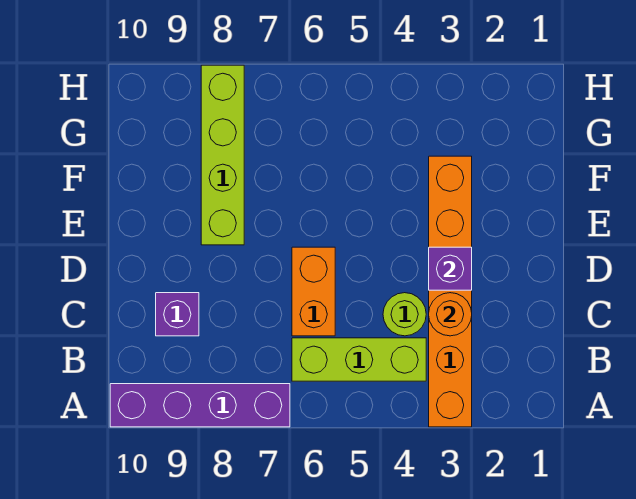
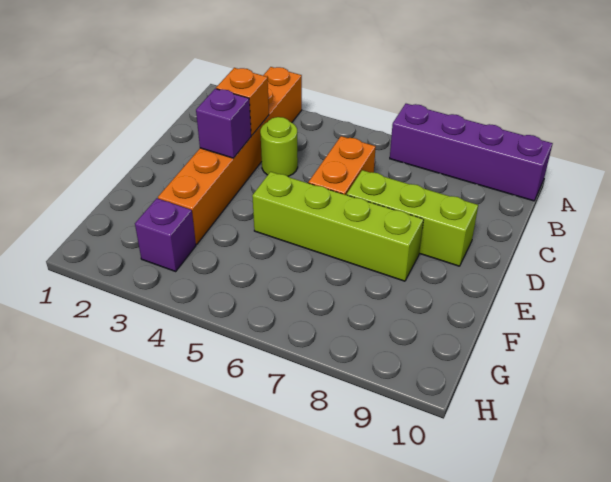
lime 1x3 brick [292,338,426,381] -> lime 1x3 brick moved to [347,170,478,266]
orange 1x1 round brick [429,293,472,336] -> orange 1x1 brick [216,68,269,135]
purple 1x1 brick [156,293,199,336] -> purple 1x1 brick moved to [135,198,196,271]
lime 1x4 brick [201,65,244,245] -> lime 1x4 brick turned to [252,172,424,281]

